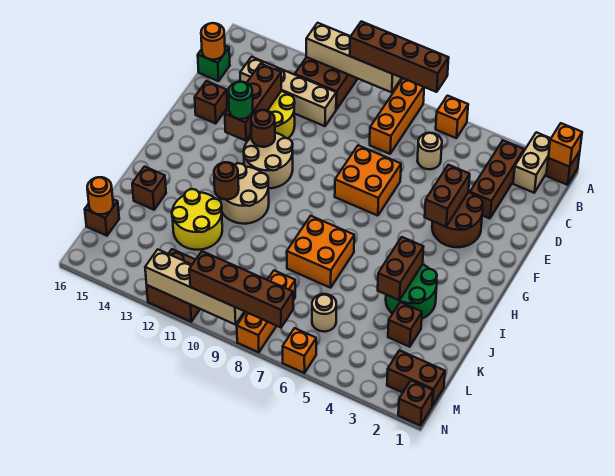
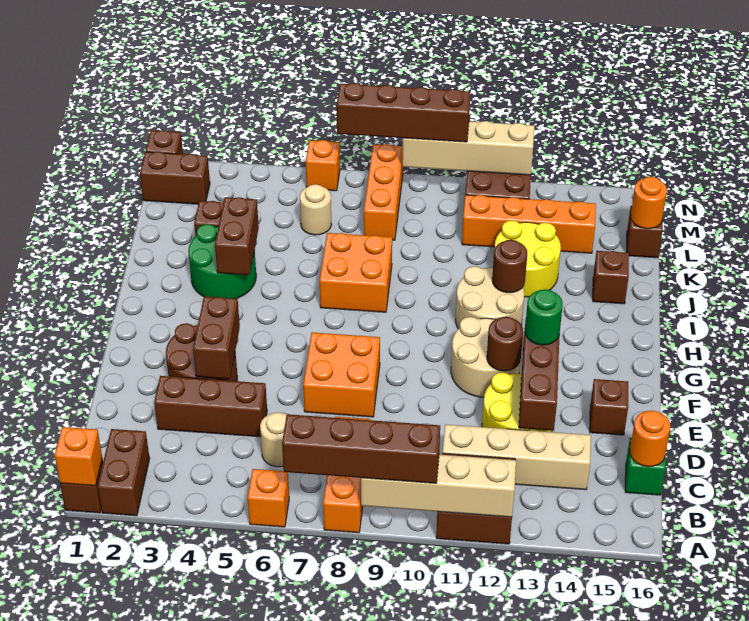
tan 1x2 brick [513,132,551,193] -> brown 1x2 brick [98,429,150,516]
brown 1x3 brick [470,140,524,218] -> brown 1x3 brick turned to [154,376,267,437]
none -> orange 1x4 brick [462,195,596,253]

